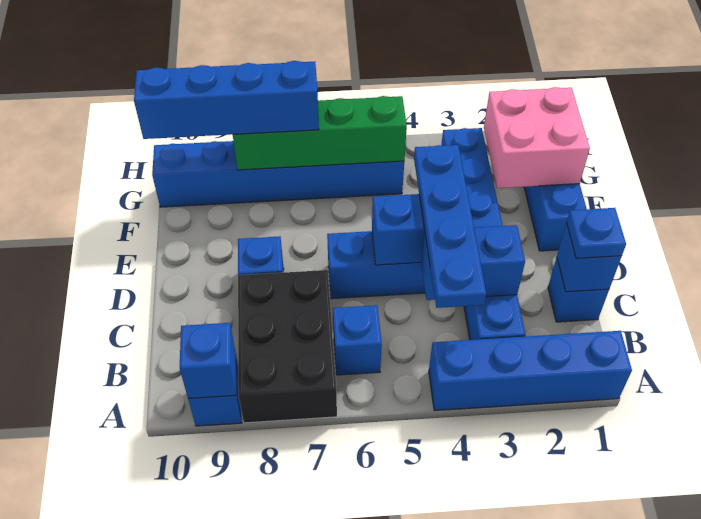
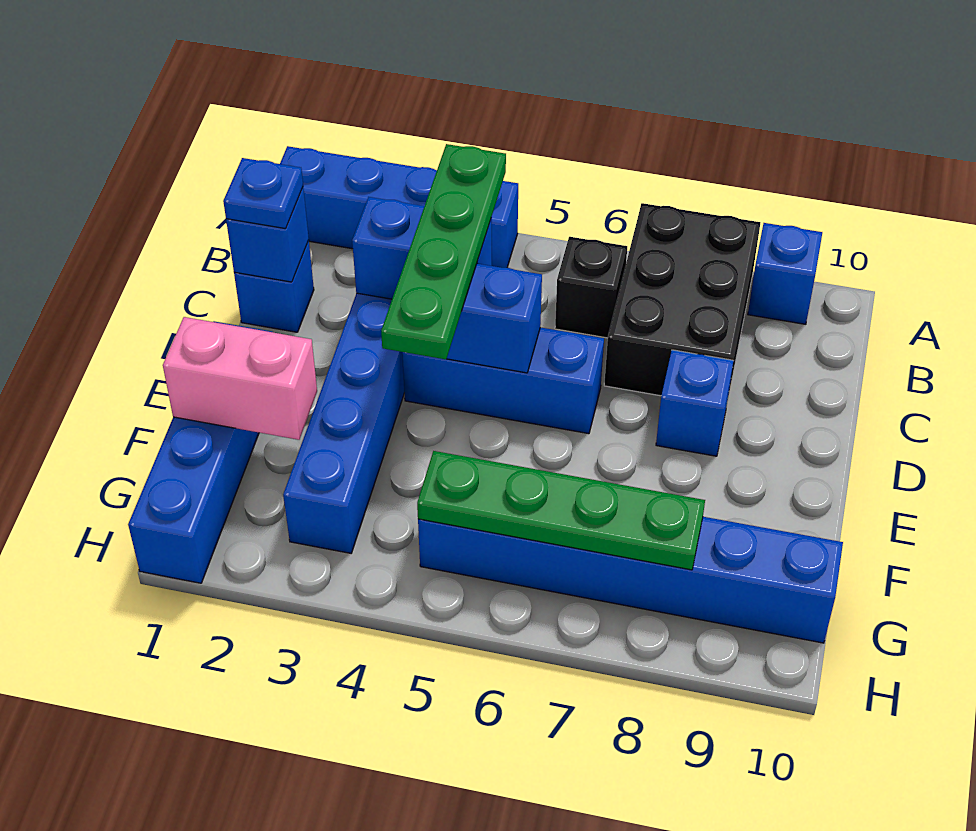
blue 1x1 brick [180,323,236,398] -> none
blue 1x4 plate [414,145,486,308] -> green 1x4 plate [381,144,506,359]
blue 1x1 brick [333,305,382,375] -> black 1x1 brick [555,237,627,338]
pink 2x2 brick [484,87,590,188] -> pink 1x2 brick [163,317,317,440]
green 1x4 brick [233,96,407,170] -> green 1x4 plate [417,451,705,570]
blue 1x4 brick [134,61,319,139] -> none

